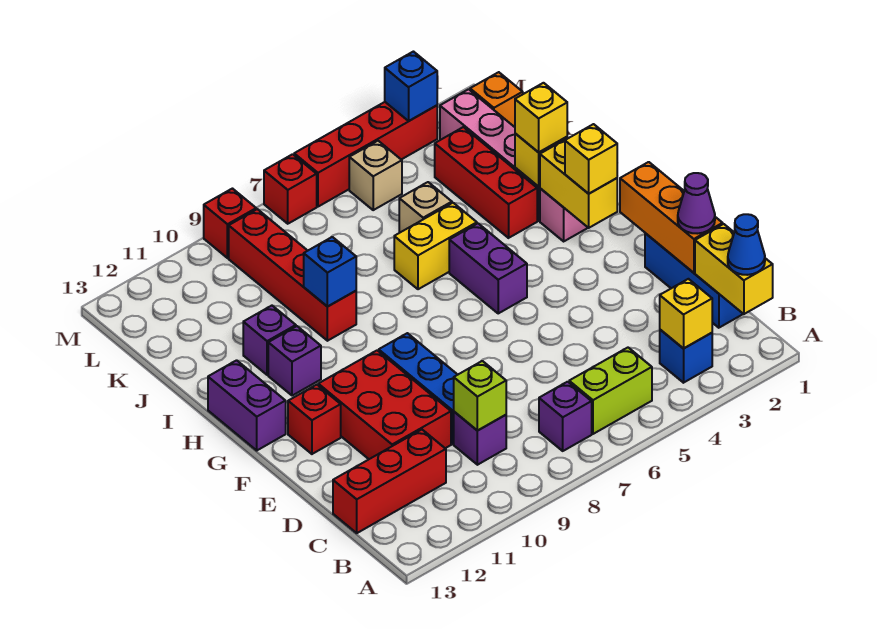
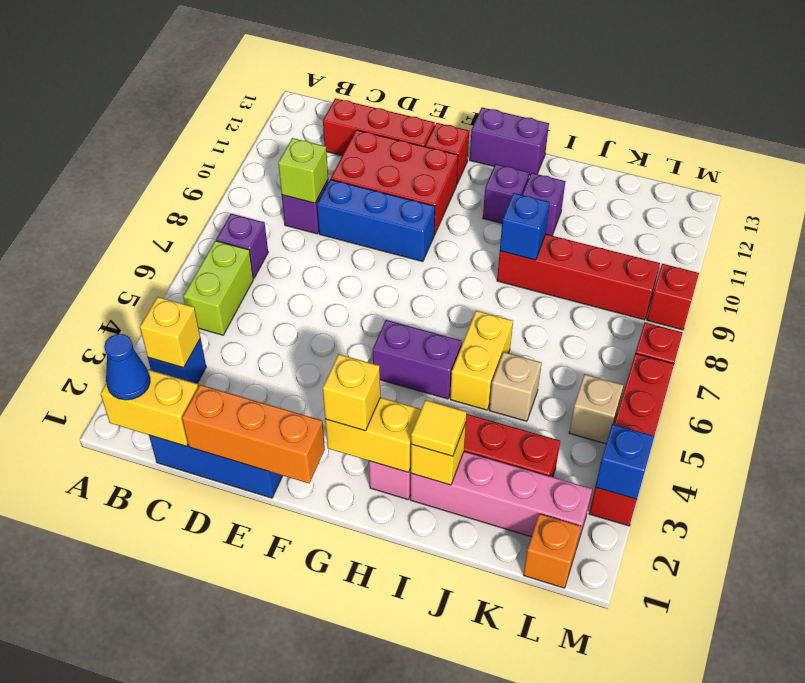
red 1x3 brick [333,430,446,533] -> red 1x3 brick turned to [323,98,435,156]
purple 1x1 cone [678,173,715,234] -> none
yellow 1x1 brick [515,83,567,152] -> yellow 1x1 tile [411,400,467,456]

